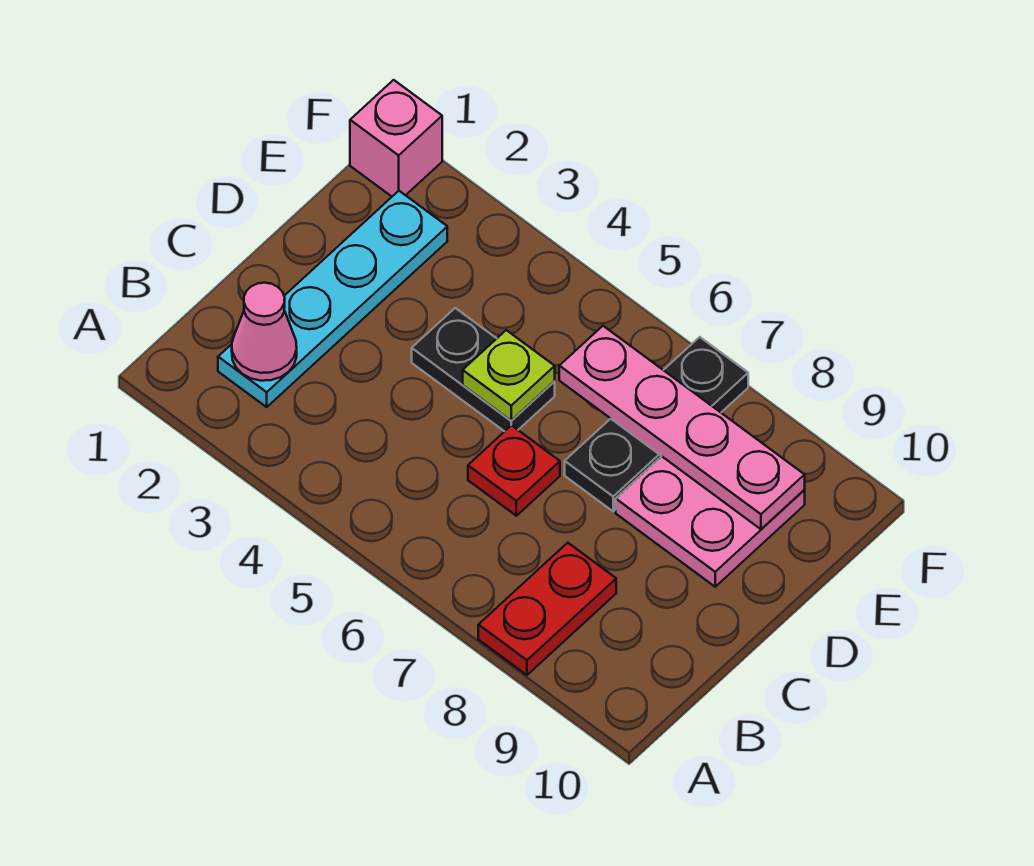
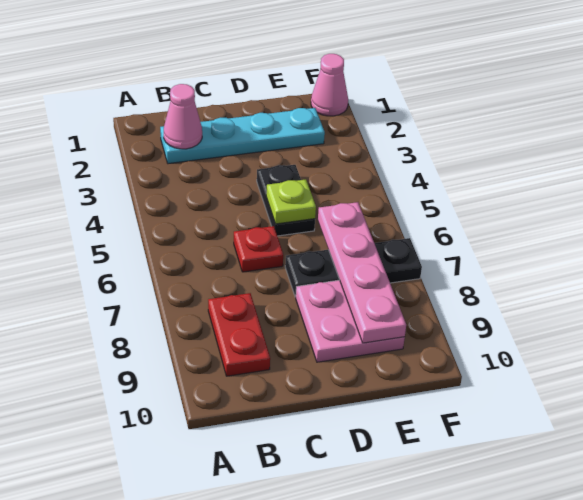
red 1x2 plate [478,543,616,675] -> red 1x2 plate turned to [208,293,270,376]
pink 1x1 brick [350,80,442,196] -> pink 1x1 cone [311,54,348,116]

